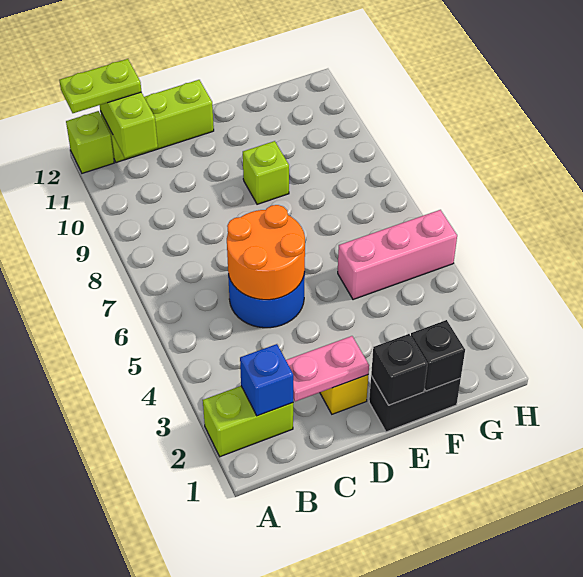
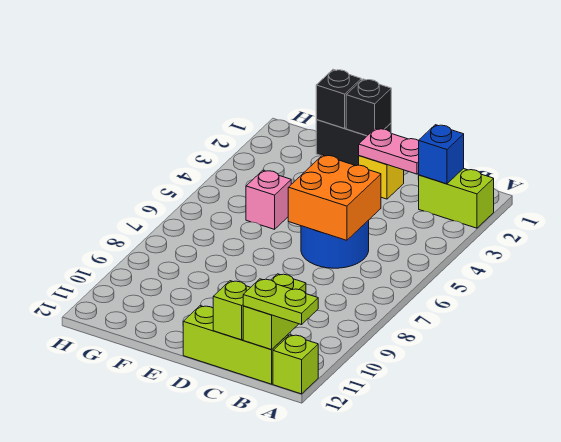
orange 2x2 round brick [227,205,305,300] -> orange 2x2 brick [288,155,381,240]
lime 1x1 brick [243,141,289,204] -> lime 1x1 brick moved to [213,281,251,340]
pink 1x3 brick [338,210,457,300] -> pink 1x1 brick [246,170,291,229]

